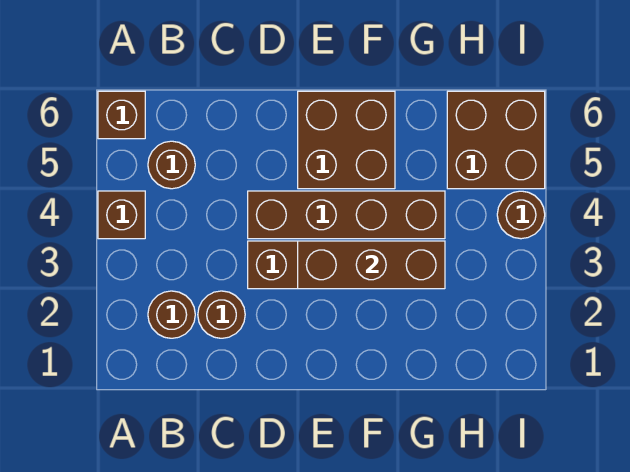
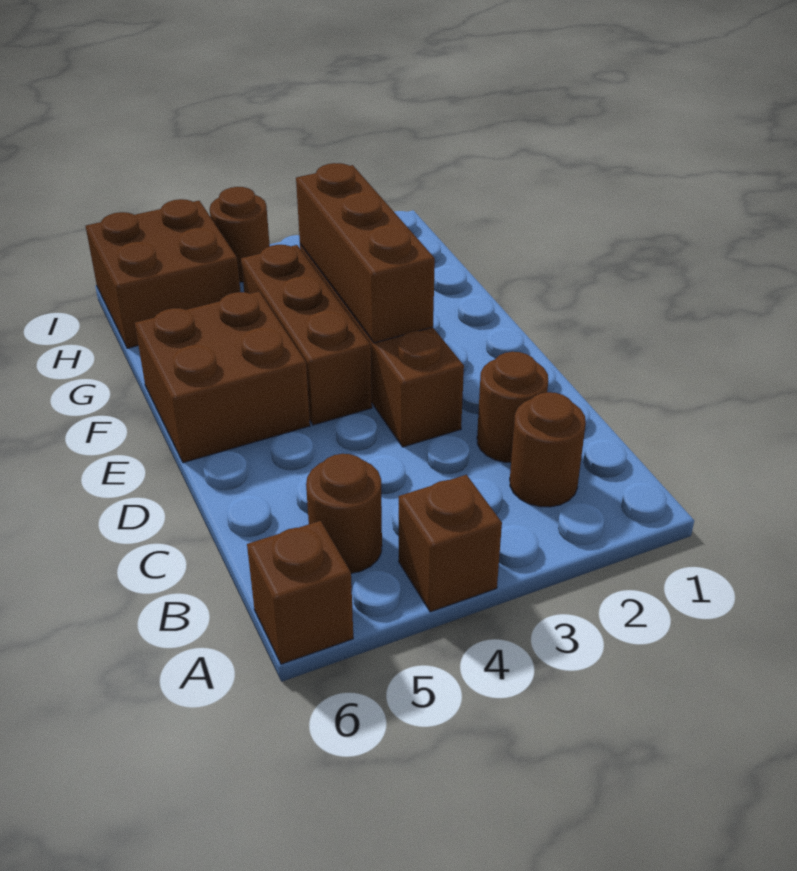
brown 1x4 brick [248,191,445,239] -> brown 1x3 brick [241,245,372,425]

